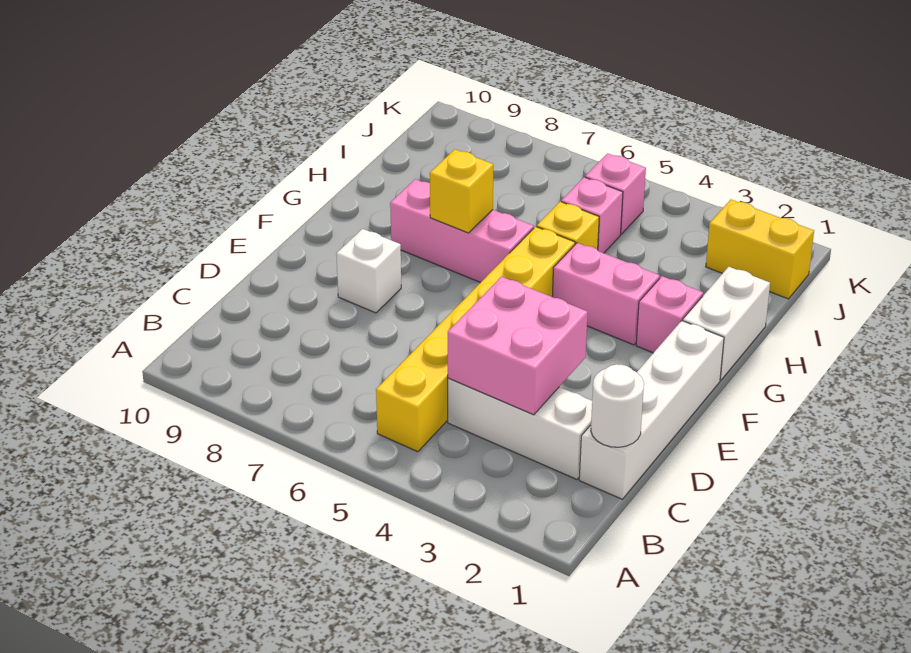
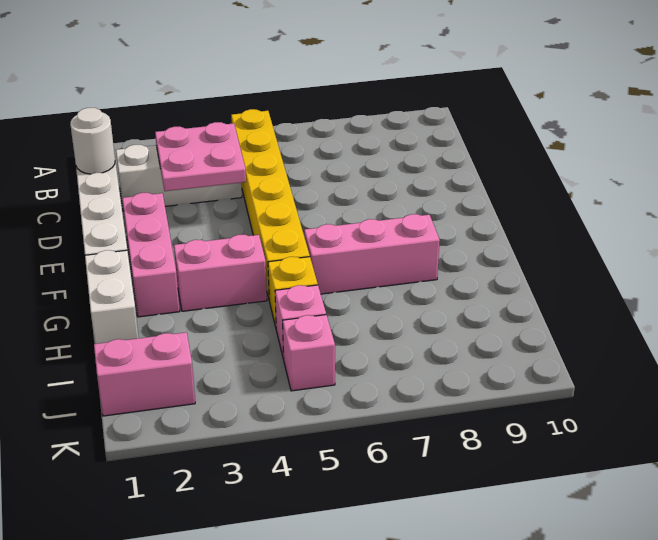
pink 2x2 brick [448,277,588,415] -> pink 2x2 plate [155,122,246,191]
white 1x1 brick [336,229,401,313] -> none
pink 1x1 brick [636,276,703,353] -> pink 1x3 brick [122,193,180,317]
yellow 1x1 brick [430,149,493,233] -> none
yellow 1x2 brick [706,200,814,299] -> pink 1x2 brick [94,332,195,416]

